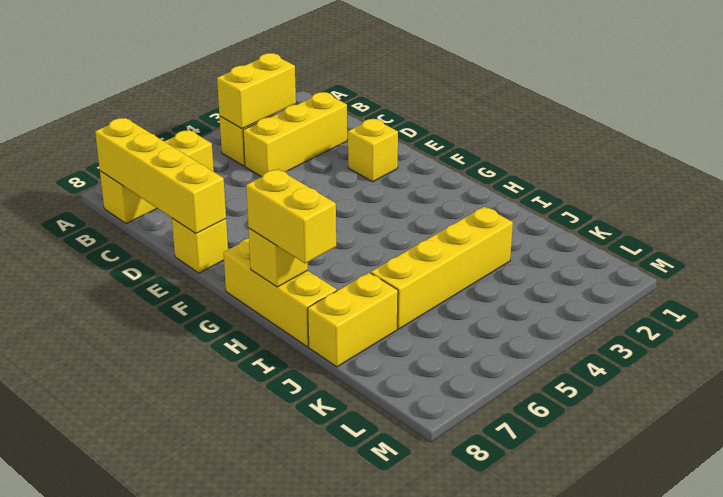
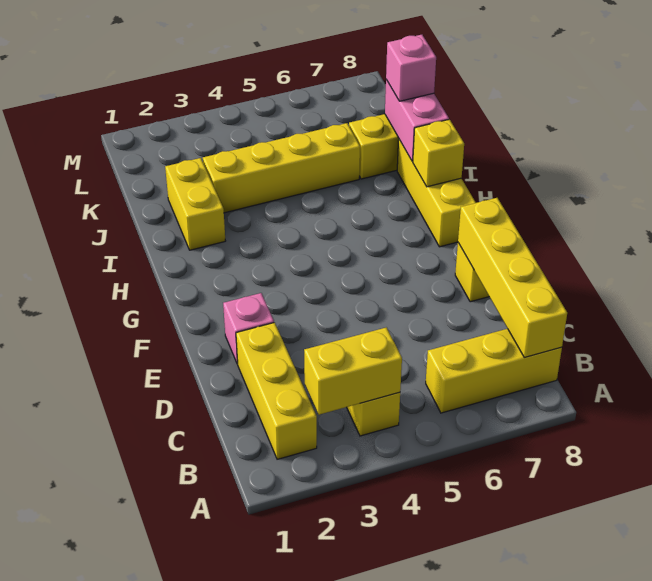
yellow 1x3 brick [243,92,347,177] -> yellow 1x3 brick turned to [236,323,317,459]
yellow 1x1 brick [348,118,398,182] -> pink 1x1 brick [223,293,274,364]
yellow 1x2 brick [246,169,336,263] -> yellow 1x2 brick moved to [165,158,225,250]
none -> pink 1x2 brick [385,80,449,161]
none -> pink 1x1 brick [386,35,436,101]

